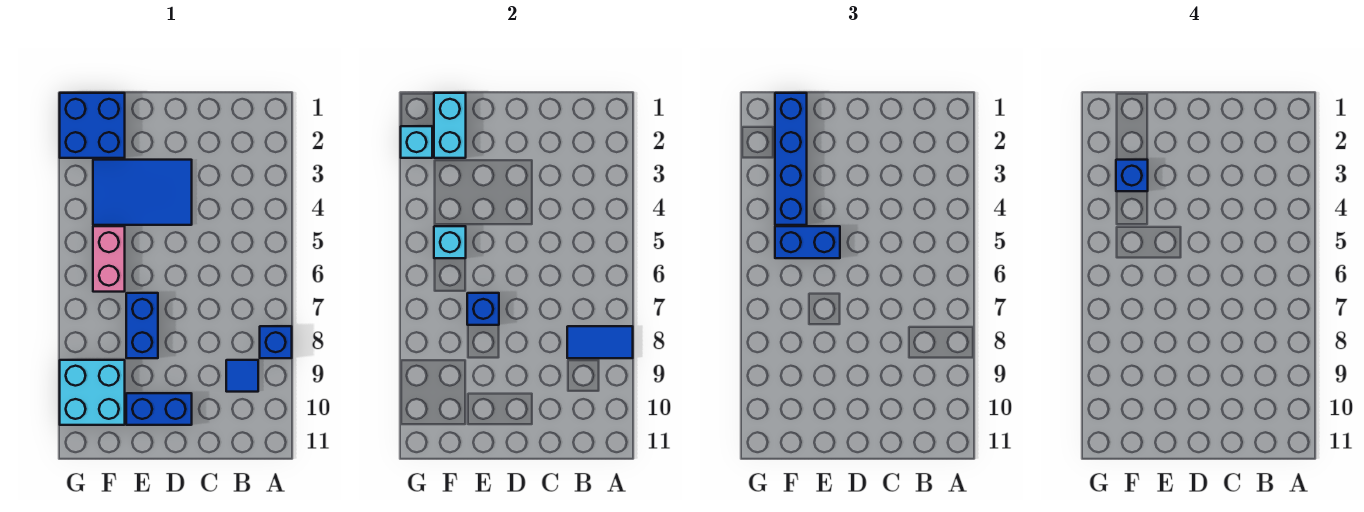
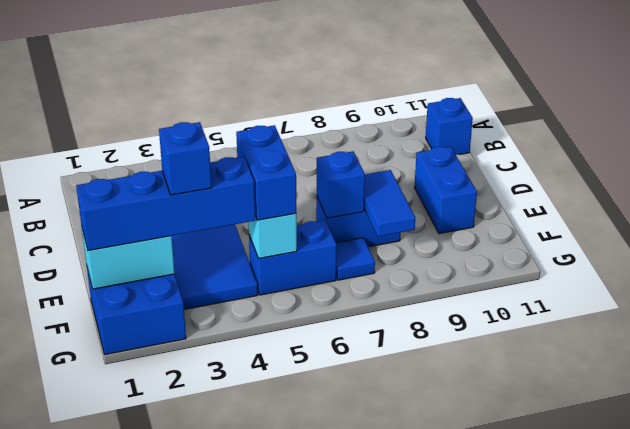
blue 1x1 brick [260,326,292,358] -> blue 1x1 brick moved to [426,98,473,155]
blue 1x2 tile [567,326,633,358] -> blue 1x2 tile moved to [364,170,415,236]
blue 1x1 tile [226,360,258,392] -> blue 1x1 tile moved to [336,238,375,280]
pink 1x2 brick [93,226,125,292] -> blue 1x2 brick [249,220,337,295]
cyan 2x2 brick [60,360,125,425] -> none
cyan 1x1 brick [401,126,432,158] -> none

